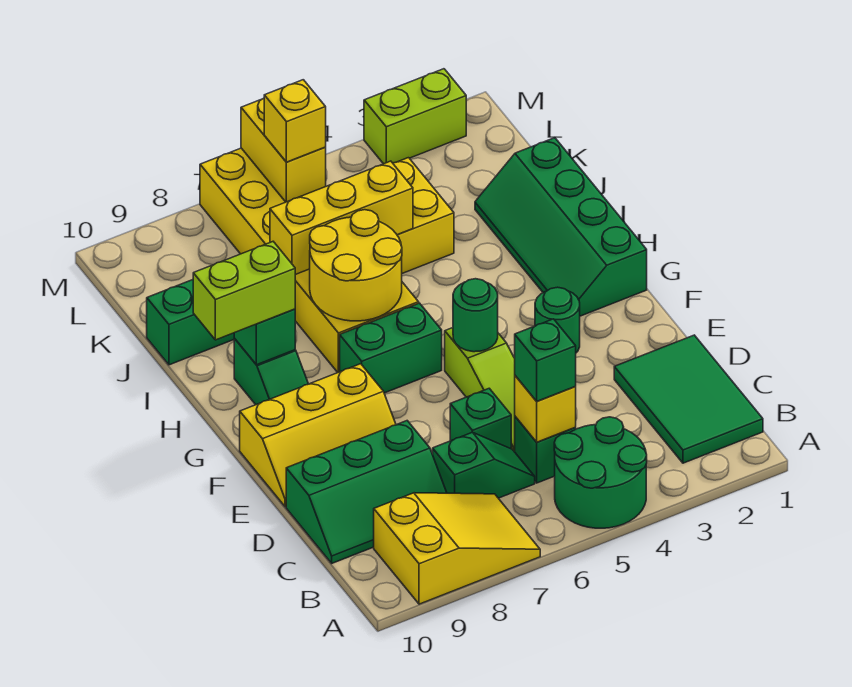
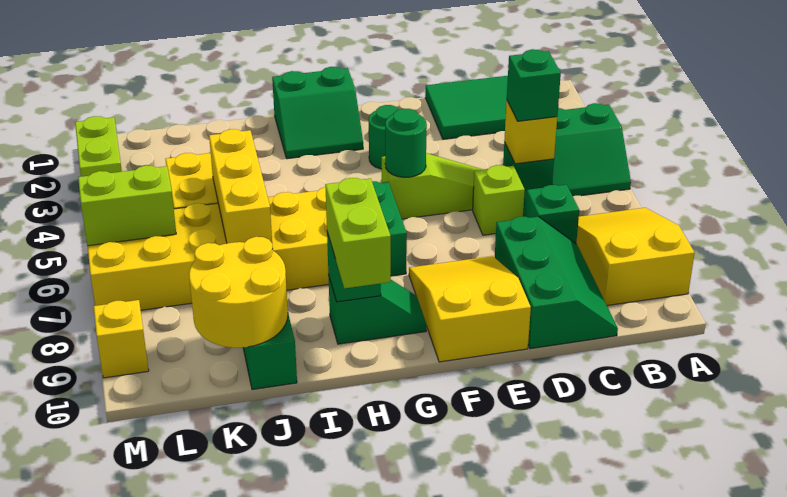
green 2x2 round brick [554,417,647,528] -> green 2x2 slope [552,103,631,196]
green 1x1 brick [450,388,511,449] -> lime 1x1 brick [473,165,525,235]
yellow 2x3 slope [240,364,396,507] -> yellow 2x3 slope turned to [409,256,531,362]
green 2x4 slope [475,138,647,316] -> green 2x2 slope [272,67,363,159]
yellow 2x2 round brick [310,210,402,321] -> yellow 2x2 round brick moved to [189,237,288,348]
yellow 1x2 brick [241,98,326,202] -> lime 1x2 brick [78,166,176,246]
yellow 1x1 brick [264,80,326,162] -> yellow 1x1 brick moved to [94,300,149,378]

